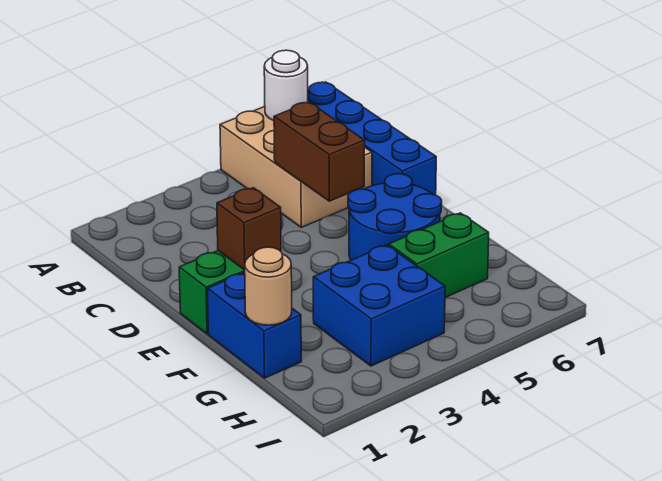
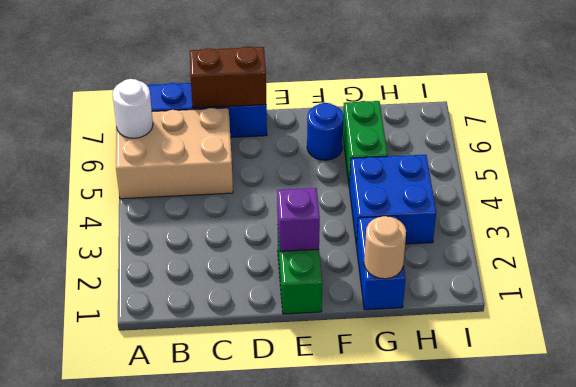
brown 1x2 brick [274,102,365,201] -> brown 1x2 brick moved to [190,47,266,108]
brown 1x1 brick [217,188,281,270] -> purple 1x1 brick [277,188,320,251]
blue 2x2 round brick [348,174,442,260] -> blue 1x1 round brick [307,103,344,160]
blue 1x2 brick [207,273,301,378] -> blue 1x2 brick turned to [357,216,406,310]

